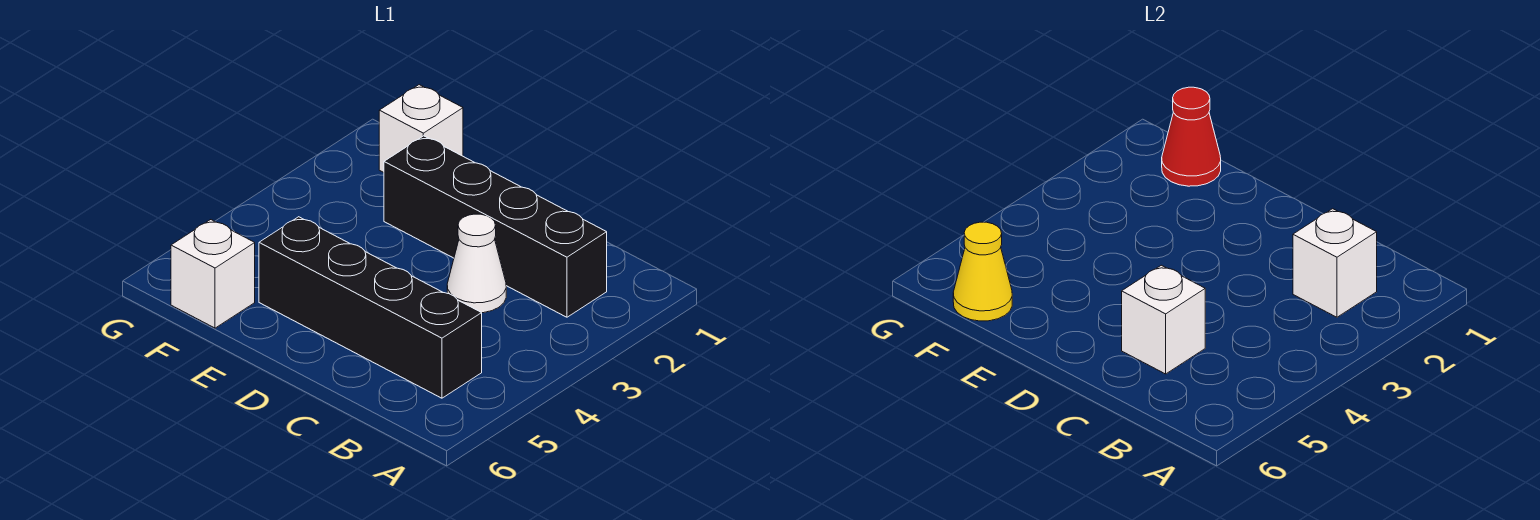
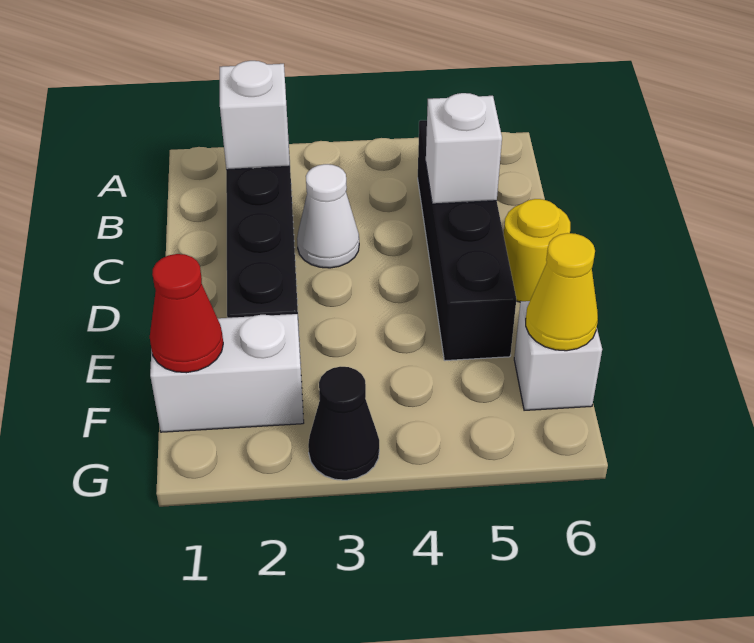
none -> yellow 1x1 round brick [504,199,570,302]
white 1x1 brick [379,85,463,172] -> white 1x2 brick [150,314,304,432]
none -> black 1x1 cone [308,367,379,480]

